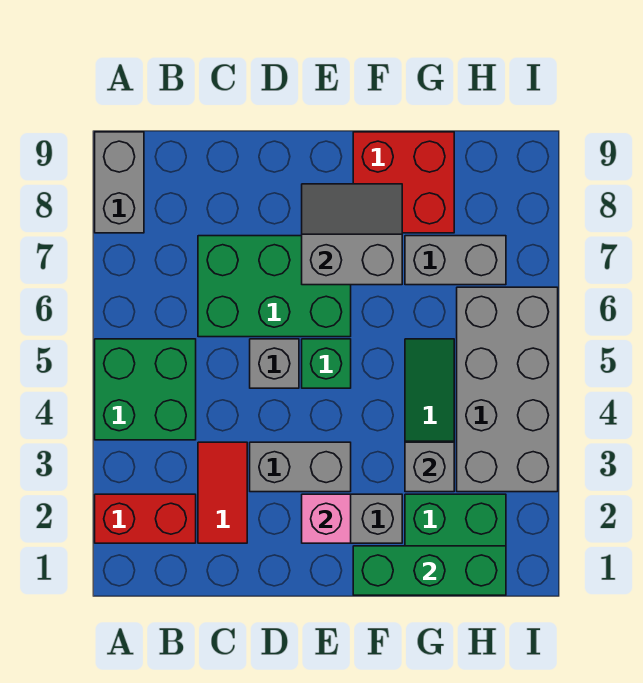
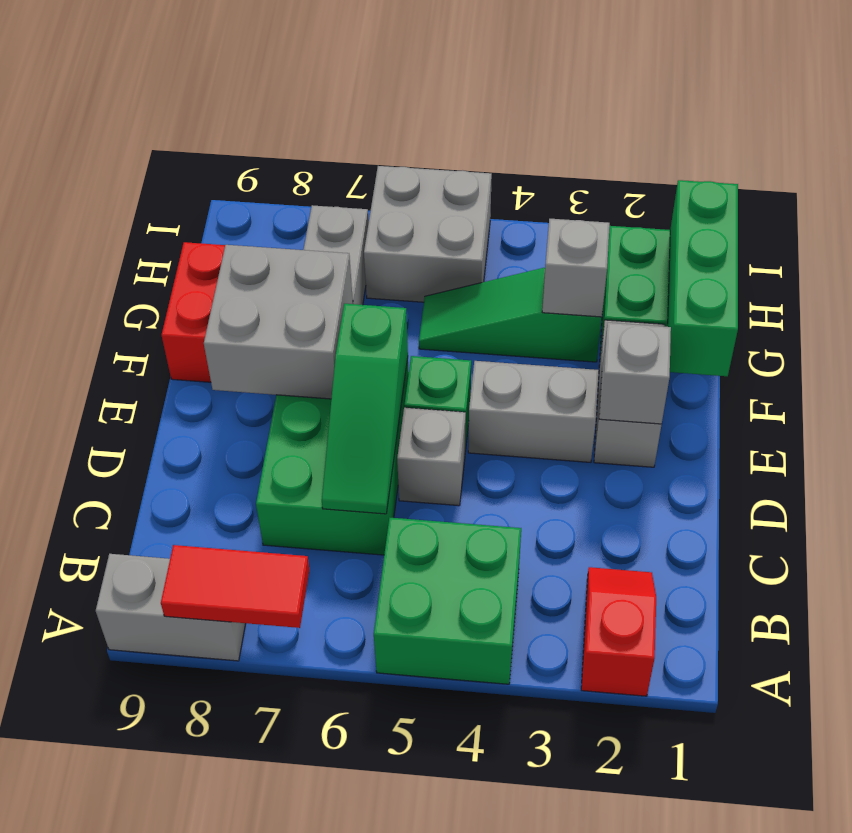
red 1x2 brick [95,494,196,543] -> red 1x2 slope [581,567,656,696]
red 1x2 tile [198,442,247,543] -> red 1x2 tile moved to [161,545,309,628]
none -> green 1x3 slope [322,304,408,514]
grey 1x2 brick [250,442,351,492] -> grey 1x2 brick turned to [468,361,599,462]
pink 1x1 brick [302,494,351,543] -> grey 1x1 brick [599,323,671,424]
grey 2x2 slope [302,184,402,285] -> grey 2x2 brick [204,245,353,399]
grey 2x4 brick [457,287,558,492] -> grey 2x2 brick [364,166,492,302]

